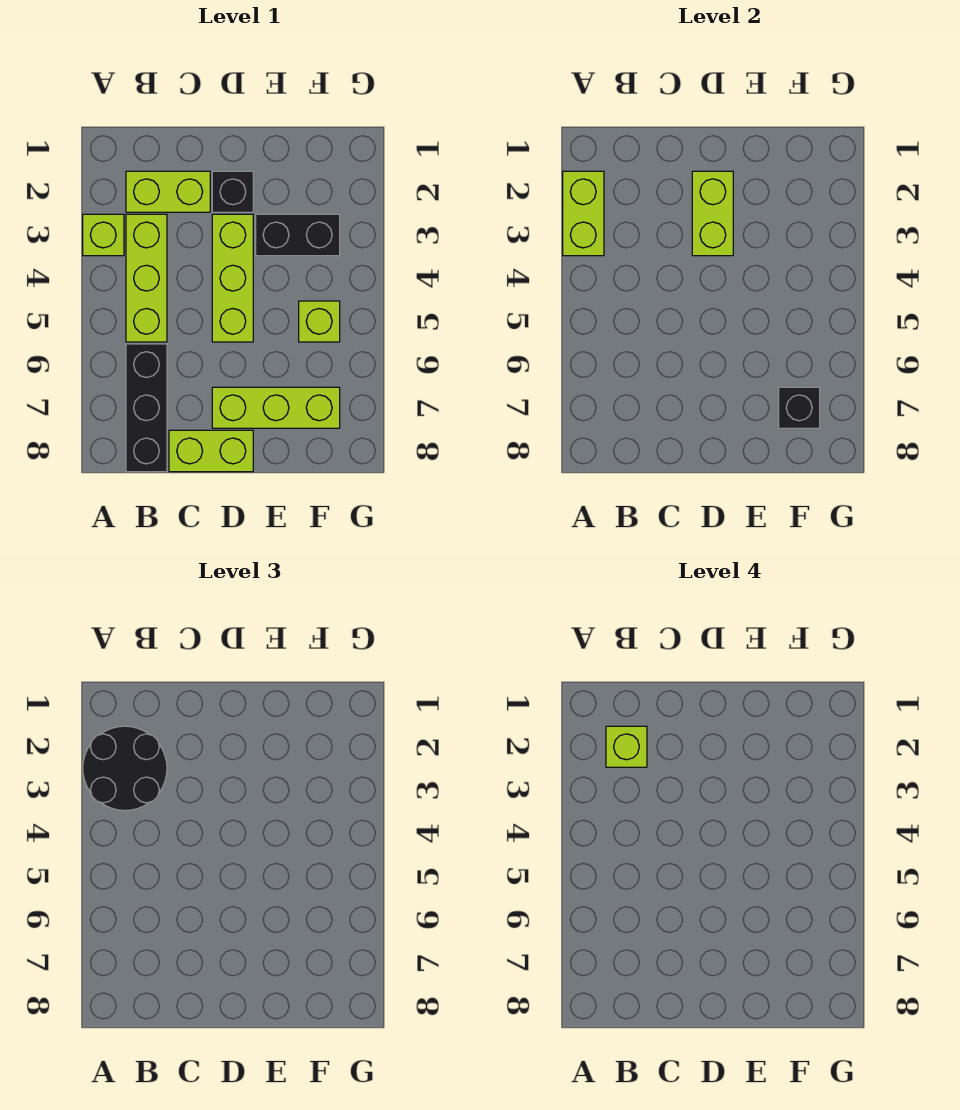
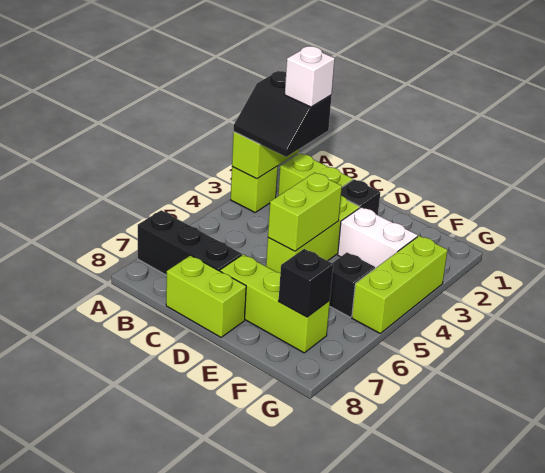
black 2x2 round brick [83,726,167,811] -> black 2x2 slope [234,71,332,157]
lime 1x1 brick [606,726,647,767] -> white 1x1 brick [285,46,335,107]
lime 1x3 brick [126,214,167,342] -> lime 1x3 brick moved to [352,236,447,333]
black 1x3 brick [126,344,167,472] -> black 1x3 brick turned to [138,210,242,275]
lime 1x2 brick [692,171,733,256] -> lime 1x2 brick moved to [268,173,342,251]
black 1x2 brick [256,214,340,256] -> white 1x2 brick [338,207,418,268]
lime 1x1 brick [299,301,340,342] -> black 1x1 brick [329,253,375,317]

